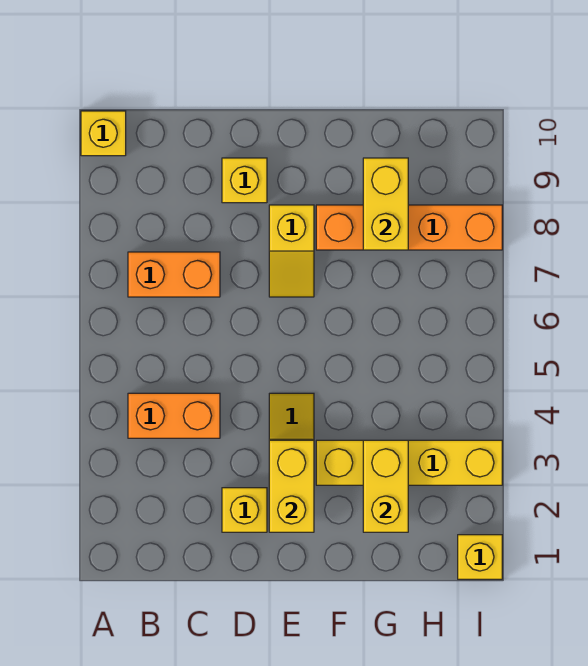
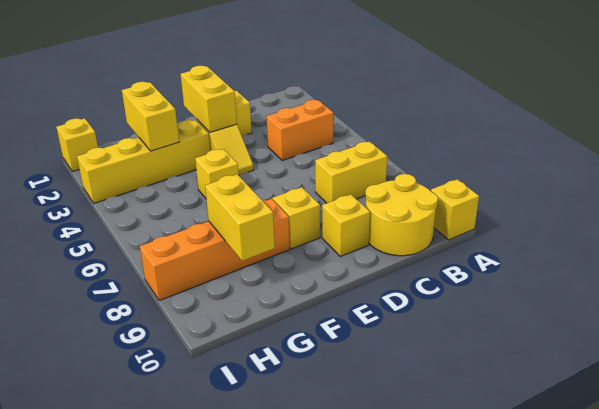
orange 1x2 brick [128,252,220,297] -> yellow 1x2 brick [315,141,387,203]
none -> yellow 2x2 round brick [365,174,438,256]
none -> yellow 1x1 brick [195,149,239,198]

